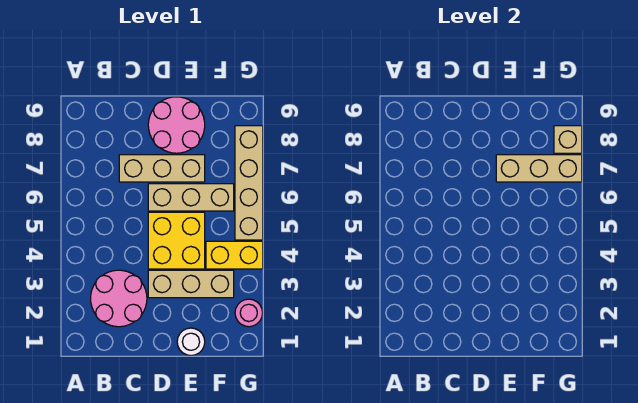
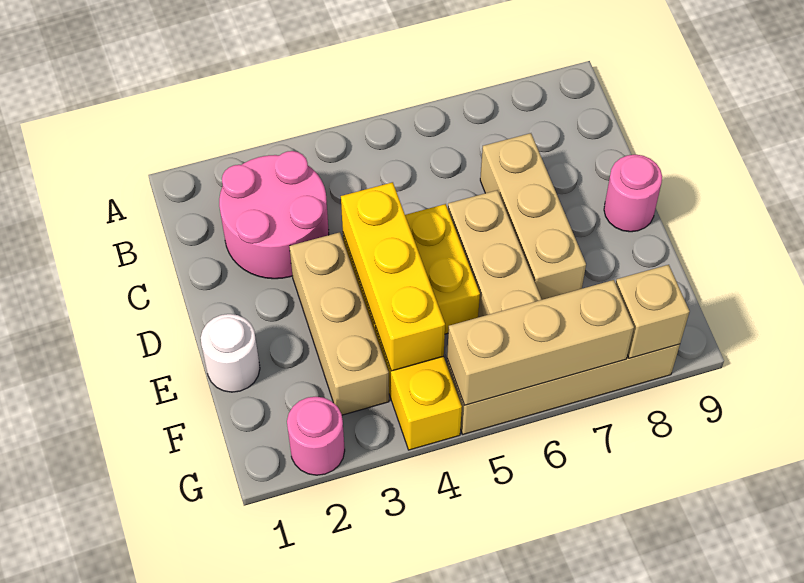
none -> yellow 1x3 brick [341,182,445,371]
pink 2x2 round brick [148,97,205,153] -> pink 1x1 round brick [604,155,662,232]
tan 1x3 brick [496,155,582,182] -> tan 1x3 brick turned to [447,280,634,405]

